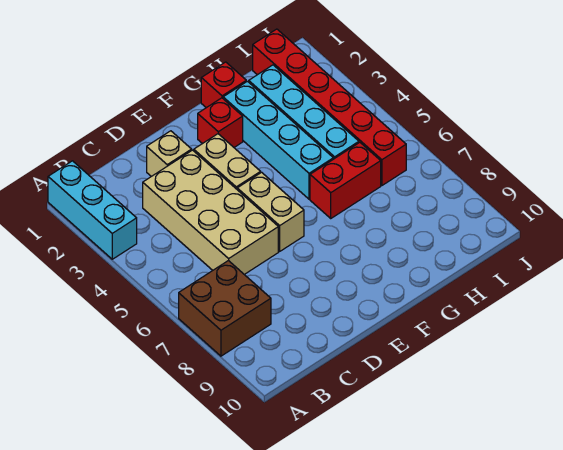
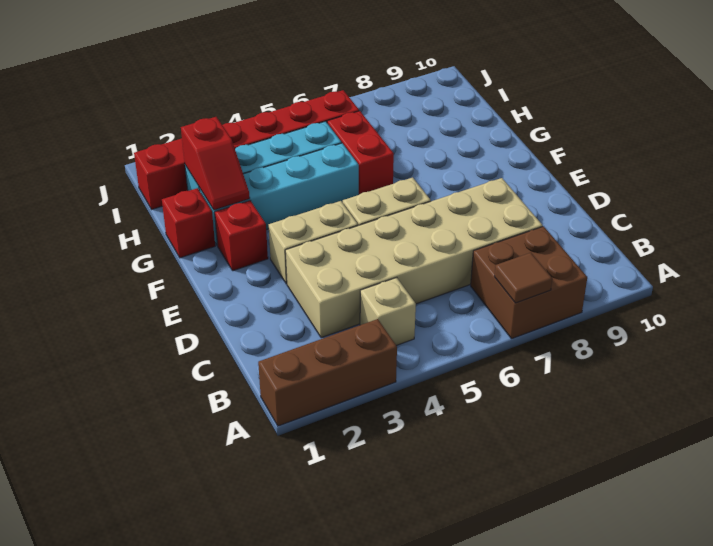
cyan 1x3 brick [48,161,137,259] -> brown 1x3 brick [258,319,397,426]
none -> brown 1x1 tile [495,253,552,303]
tan 2x4 brick [143,150,278,274] -> tan 2x6 brick [285,178,543,338]
tan 1x1 brick [147,131,192,177] -> tan 1x1 brick moved to [360,278,416,346]
none -> red 1x2 slope [181,117,250,210]

